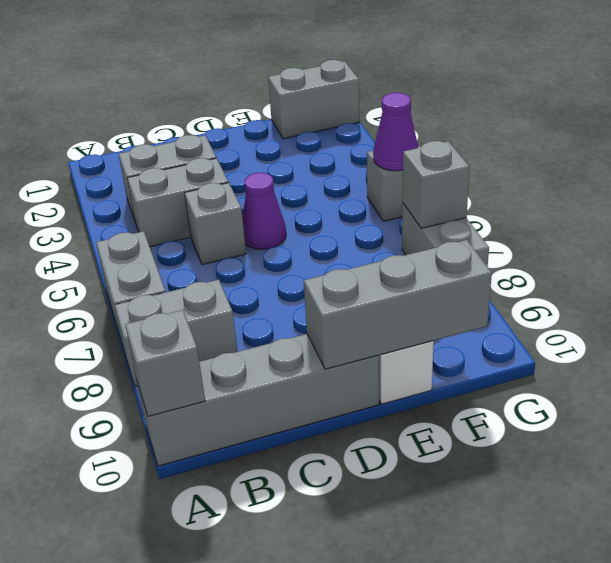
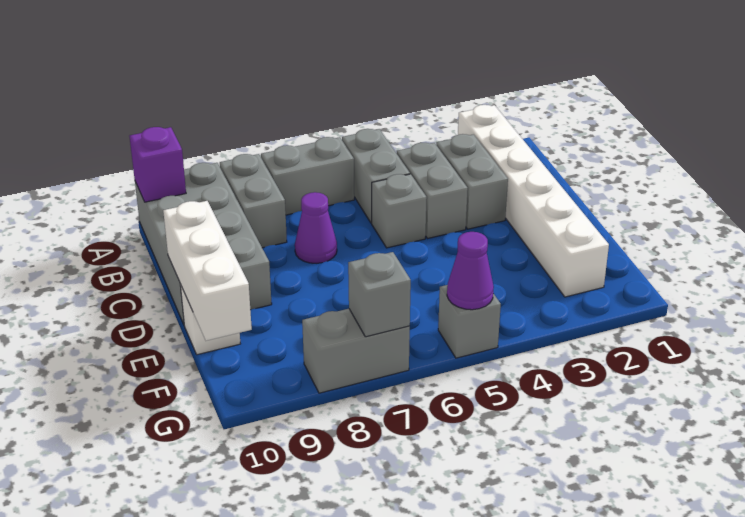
none -> white 1x6 brick [458,105,609,297]
grey 1x4 brick [137,334,379,466] -> grey 2x4 brick [135,163,272,324]
grey 1x1 brick [125,310,205,416] -> purple 1x1 brick [130,127,186,202]
purple 1x1 cone [242,173,286,249] -> purple 1x1 cone moved to [295,192,337,263]
grey 1x3 brick [304,240,492,369] -> white 1x3 brick [163,201,252,341]
grey 1x2 brick [268,60,359,139] -> grey 1x2 brick moved to [342,129,410,223]

